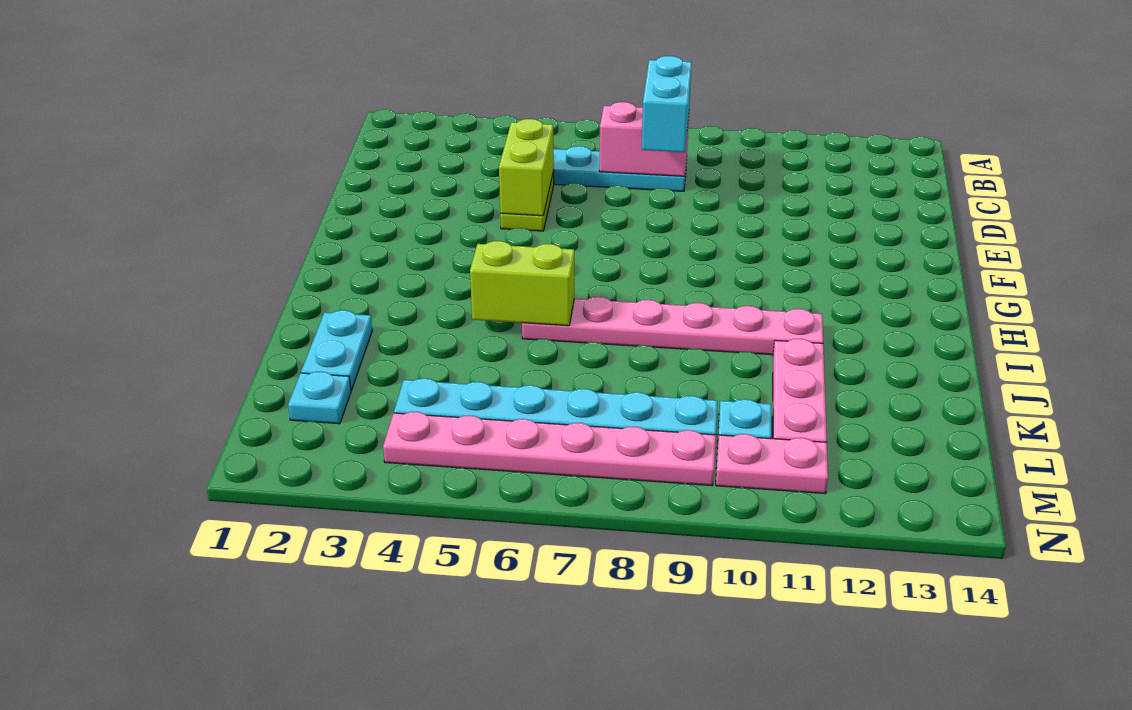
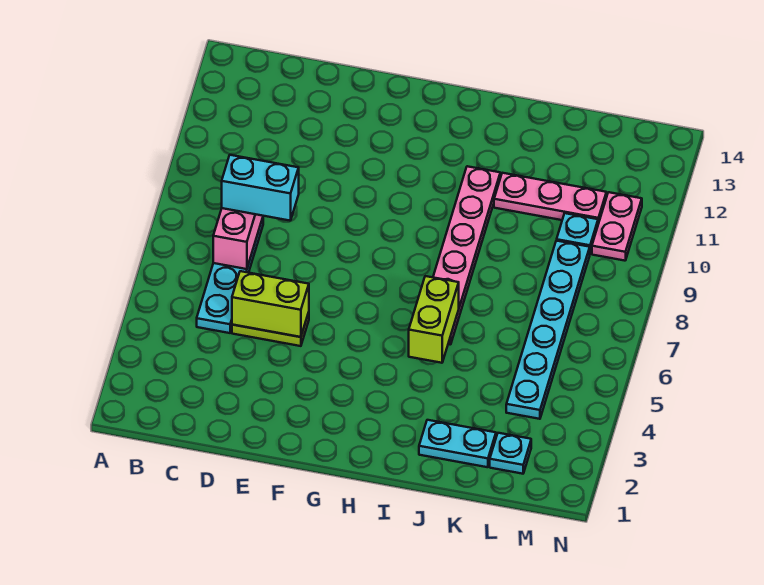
pink 1x6 plate [383,412,716,486] -> none

